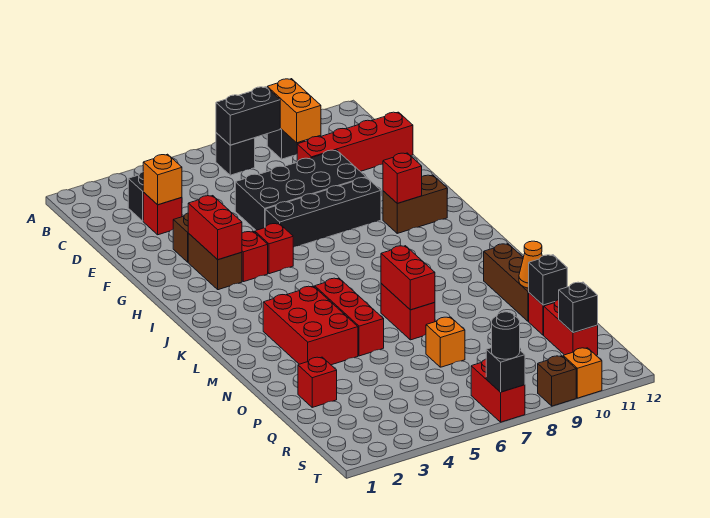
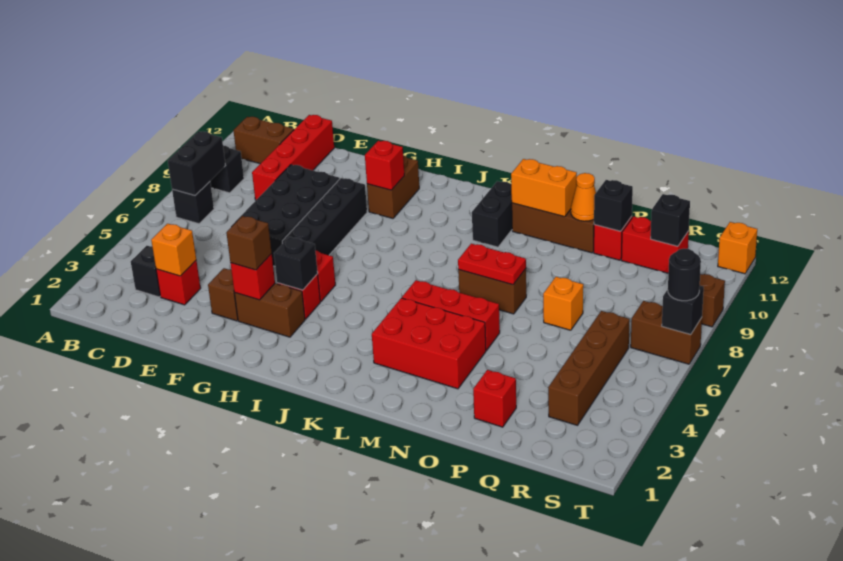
orange 1x2 brick [267,79,321,143] -> orange 1x2 brick moved to [511,159,577,217]
none -> brown 1x2 brick [233,117,294,164]
red 1x2 brick [188,196,242,260] -> red 1x1 brick [230,254,275,300]
none -> brown 1x1 brick [226,216,272,270]
none -> black 1x1 brick [274,237,318,290]
none -> black 1x2 brick [472,181,512,247]
red 1x2 brick [381,284,435,340] -> brown 1x2 brick [458,269,526,314]
red 1x2 brick [381,246,435,310] -> red 1x2 plate [458,244,526,285]
none -> brown 1x4 brick [548,311,630,425]
red 1x2 brick [471,359,525,422] -> brown 1x2 brick [631,301,702,364]
orange 1x1 brick [563,348,602,398] -> orange 1x1 brick moved to [718,222,757,274]

